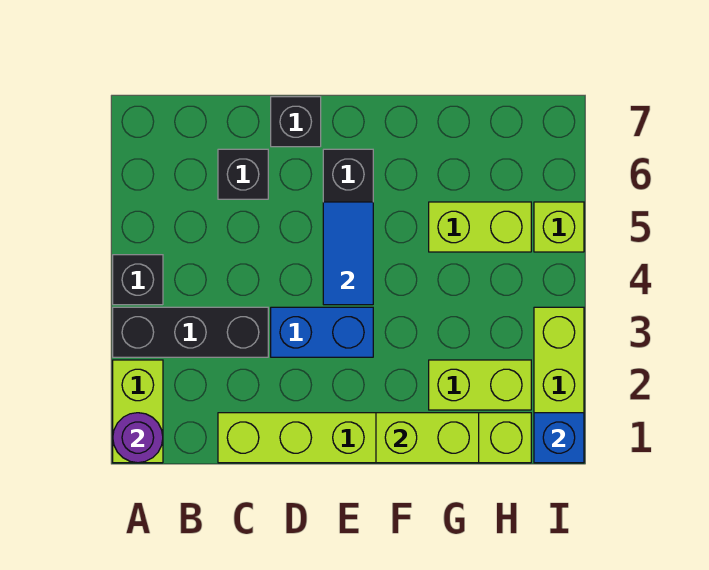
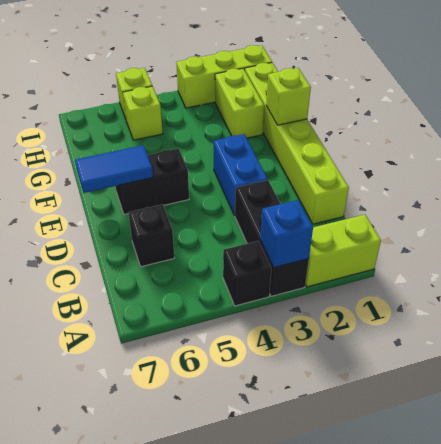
purple 1x1 round brick [113,413,163,463] -> none
black 1x1 brick [271,97,321,147] -> none
blue 1x2 tile [323,202,373,305] -> blue 1x2 tile moved to [75,145,153,193]
lime 1x2 brick [376,413,479,463] -> lime 1x1 brick [266,68,311,125]
lime 1x2 brick [429,202,531,252] -> lime 1x1 brick [123,86,163,140]
blue 1x1 brick [534,413,584,463] -> blue 1x1 brick moved to [260,200,313,268]

